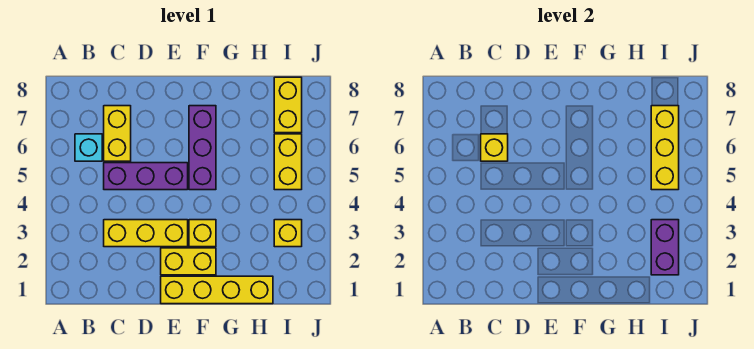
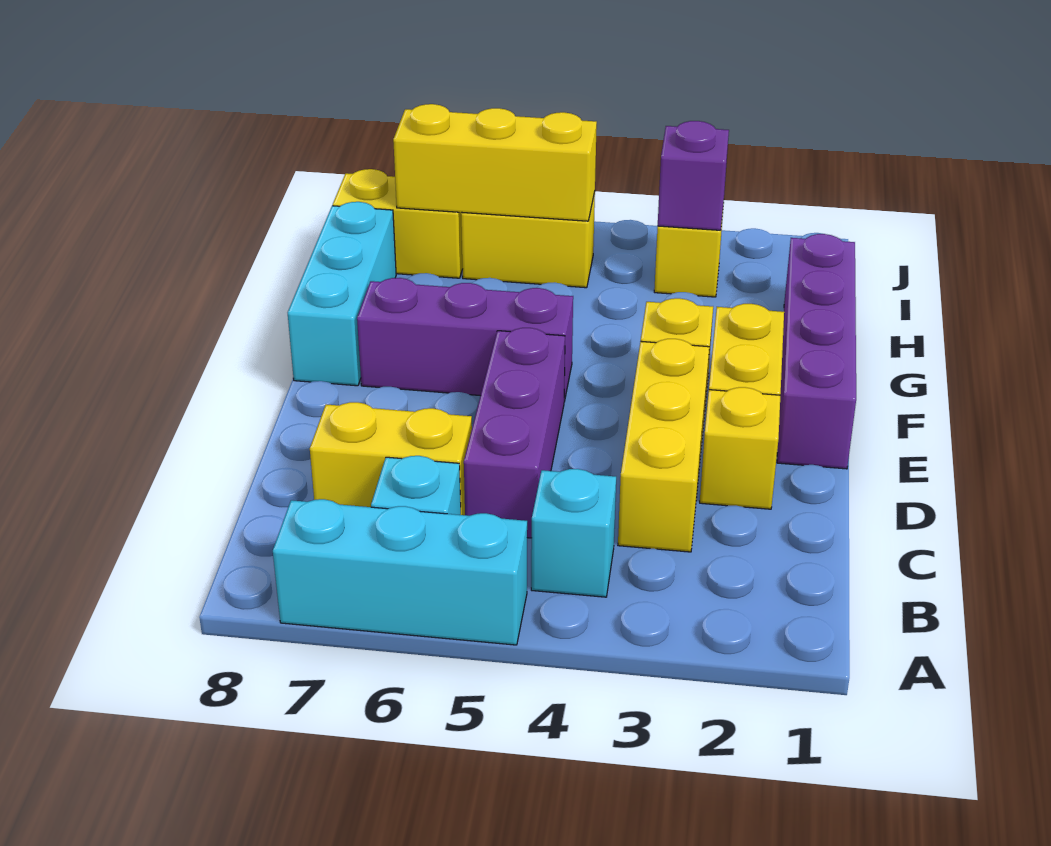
none -> cyan 1x3 brick [273,499,527,645]
none -> cyan 1x1 brick [531,469,616,597]
yellow 1x1 brick [481,134,508,161] -> yellow 1x1 brick moved to [700,387,780,509]
yellow 1x4 brick [161,276,273,304] -> purple 1x4 brick [777,234,856,469]
none -> cyan 1x3 brick [288,202,396,386]
purple 1x2 brick [651,220,679,275] -> purple 1x1 brick [658,121,729,230]

